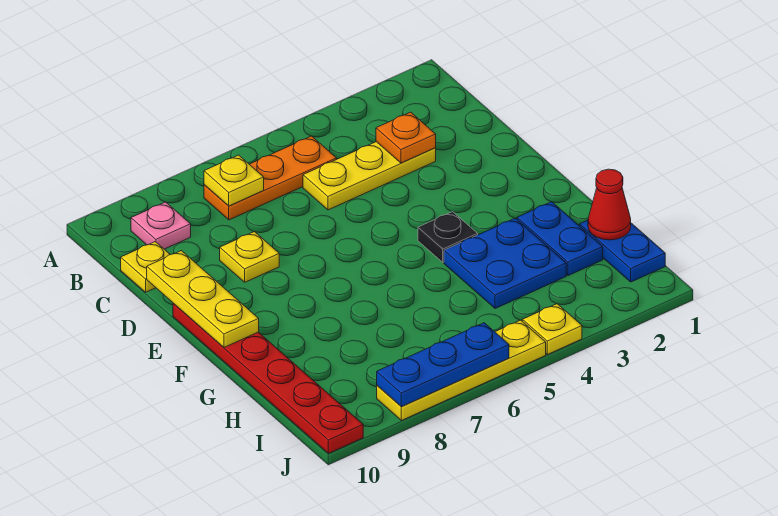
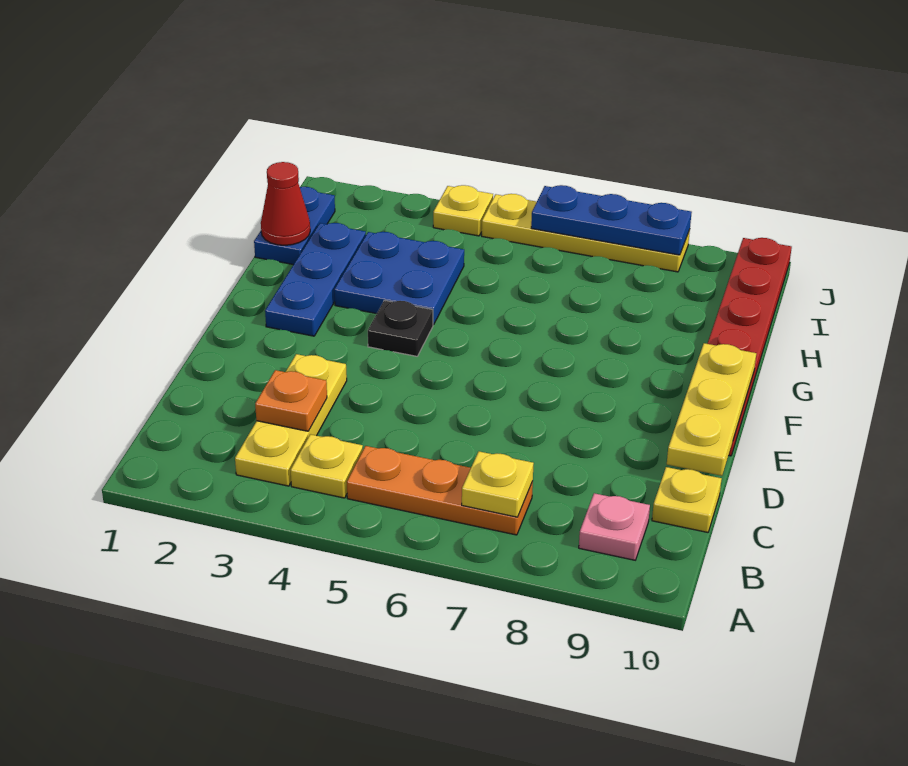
yellow 1x3 plate [303,142,436,210] -> yellow 1x3 plate turned to [235,354,347,486]
yellow 1x1 plate [220,232,279,282] -> yellow 1x1 plate moved to [291,434,363,498]
blue 1x2 plate [517,202,603,276] -> blue 1x3 plate [265,223,366,336]

